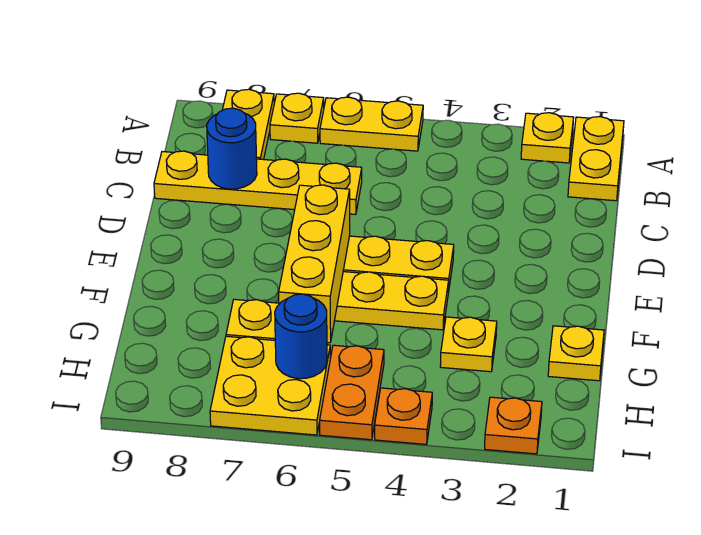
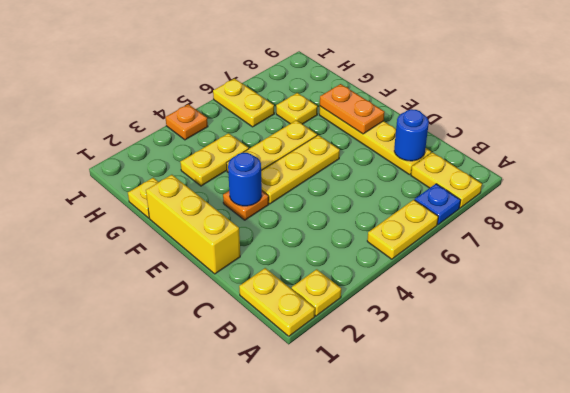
yellow 1x1 plate [270,93,324,143] -> blue 1x1 plate [415,184,461,225]
yellow 1x4 plate [154,151,362,214] -> yellow 1x4 plate turned to [319,106,431,175]
yellow 1x3 brick [279,185,350,343] -> yellow 1x3 brick moved to [146,175,240,274]
yellow 1x1 plate [440,317,497,372] -> yellow 1x2 plate [180,133,249,186]
orange 1x2 plate [320,345,384,440] -> orange 1x2 plate moved to [320,84,384,134]
yellow 2x2 plate [210,336,330,435] -> yellow 1x2 plate [213,79,274,127]
blue 1x1 round brick [275,294,327,379] -> blue 1x1 round brick moved to [228,153,262,206]
orange 1x1 plate [485,397,542,454] -> orange 1x1 plate moved to [223,191,269,220]

